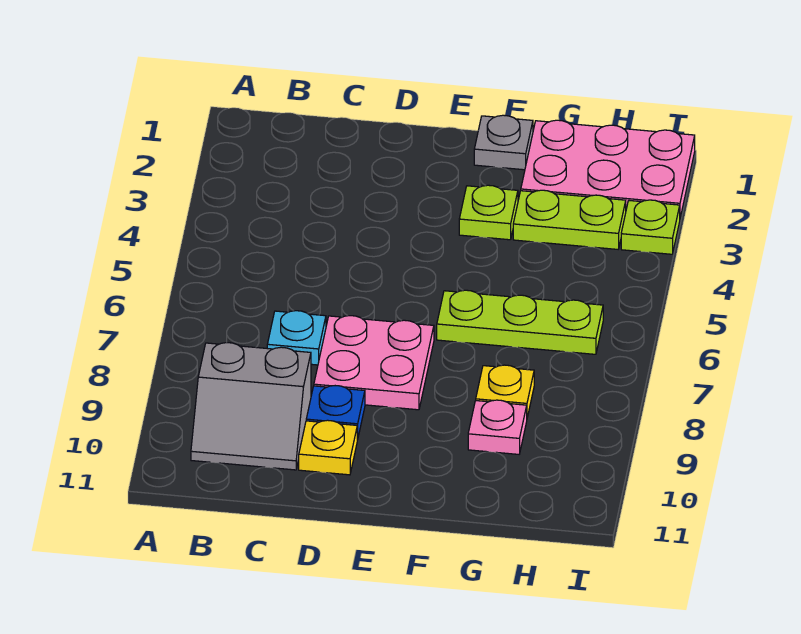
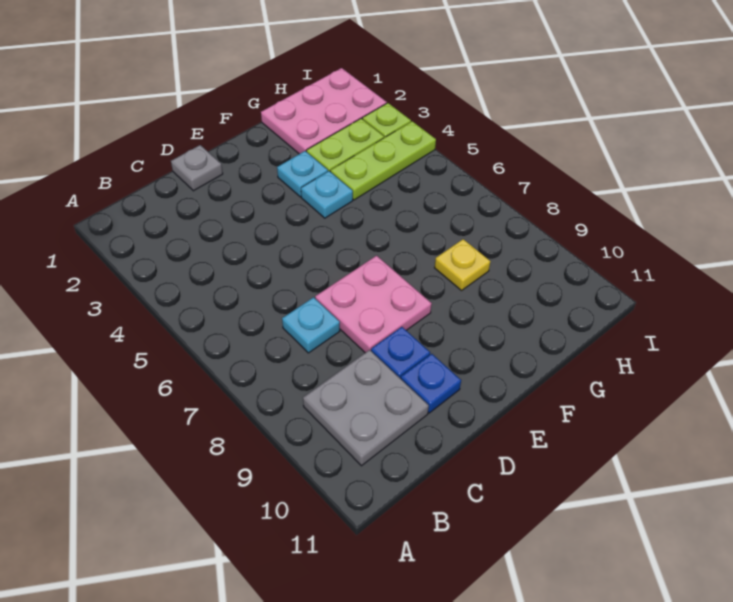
grey 2x2 slope [191,343,311,470] -> grey 2x2 plate [303,350,429,466]
yellow 1x1 plate [299,420,357,475] -> blue 1x1 plate [401,354,461,413]
grey 1x1 plate [474,115,533,170] -> grey 1x1 plate moved to [171,145,223,191]
lime 1x1 plate [459,185,518,240] -> cyan 1x1 plate [277,151,328,197]
none -> cyan 1x1 plate [301,171,353,218]
lime 1x3 plate [437,290,603,354] -> lime 1x3 plate moved to [330,121,436,200]
pink 1x1 plate [468,400,527,454] -> none

